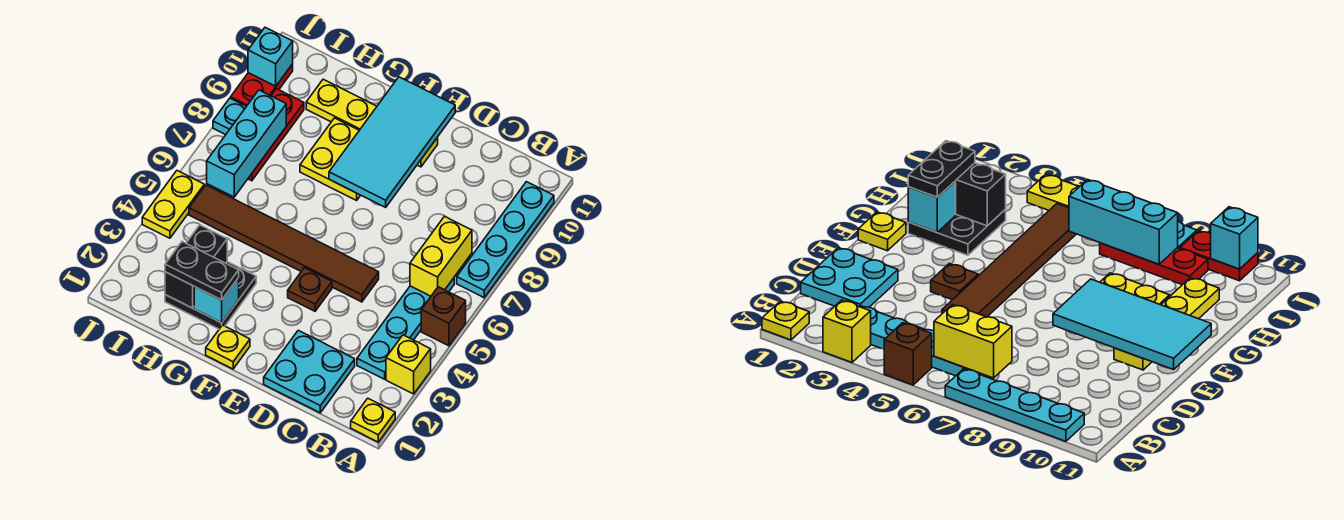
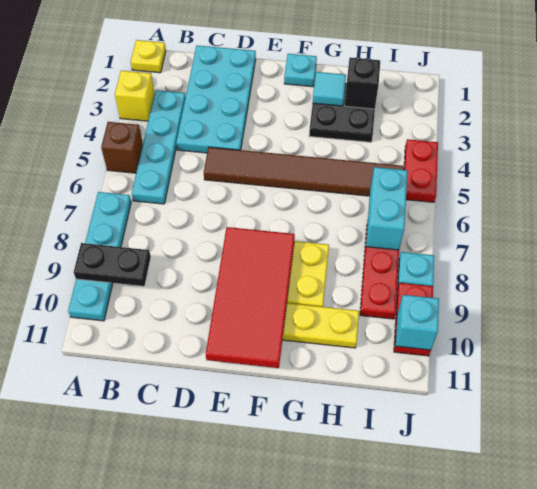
yellow 1x2 brick [410,216,472,296] -> none
cyan 2x2 plate [264,330,355,413] -> cyan 2x4 plate [176,46,256,153]
brown 1x1 plate [288,268,332,311] -> none
cyan 2x4 tile [329,77,455,207] -> red 2x4 tile [206,227,295,368]
yellow 1x1 plate [206,325,250,369] -> cyan 1x1 plate [284,54,317,87]
cyan 1x1 brick [194,278,239,323] -> cyan 1x1 tile [313,72,346,106]
black 1x2 plate [165,242,239,300] -> black 1x2 plate moved to [74,243,151,286]
black 1x2 brick [165,225,227,308] -> black 1x1 brick [345,58,380,109]
cyan 1x3 brick [207,90,286,197] -> cyan 1x2 brick [366,167,407,250]
yellow 1x2 plate [142,171,204,238] -> red 1x2 plate [404,139,438,202]

